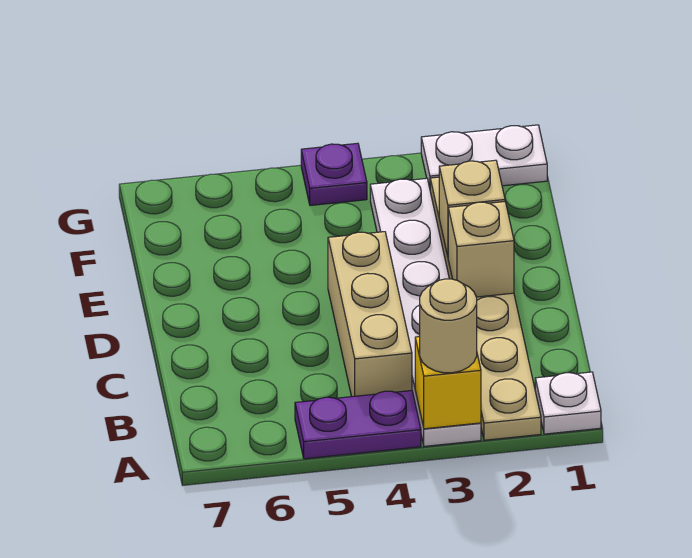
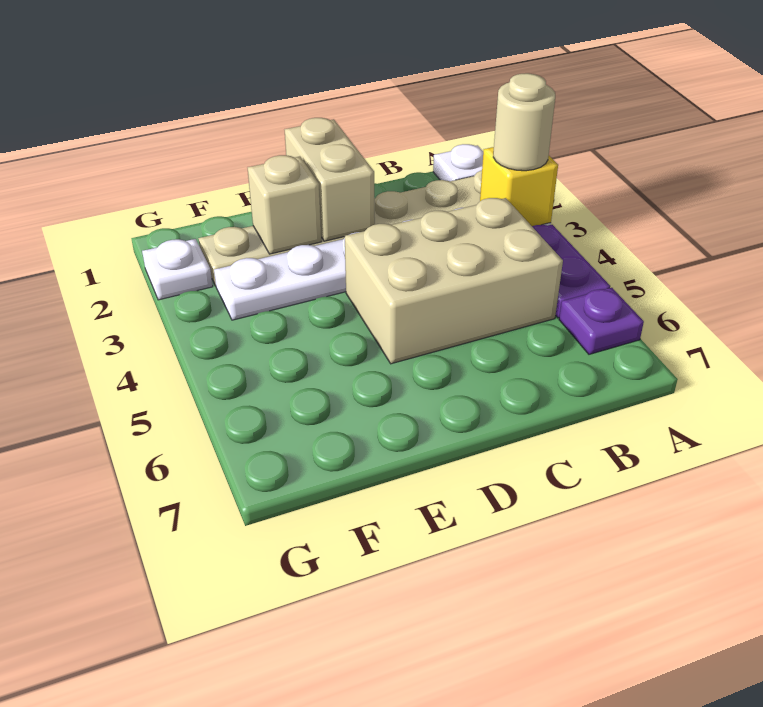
tan 1x3 brick [328,232,412,397] -> tan 2x3 brick [345,198,563,364]
tan 1x1 brick [448,202,514,297] -> tan 1x2 brick [285,118,375,241]
white 1x2 plate [421,125,547,188] -> white 1x1 plate [142,239,213,300]
purple 1x1 plate [301,143,367,205] -> purple 1x1 plate moved to [559,288,644,354]

